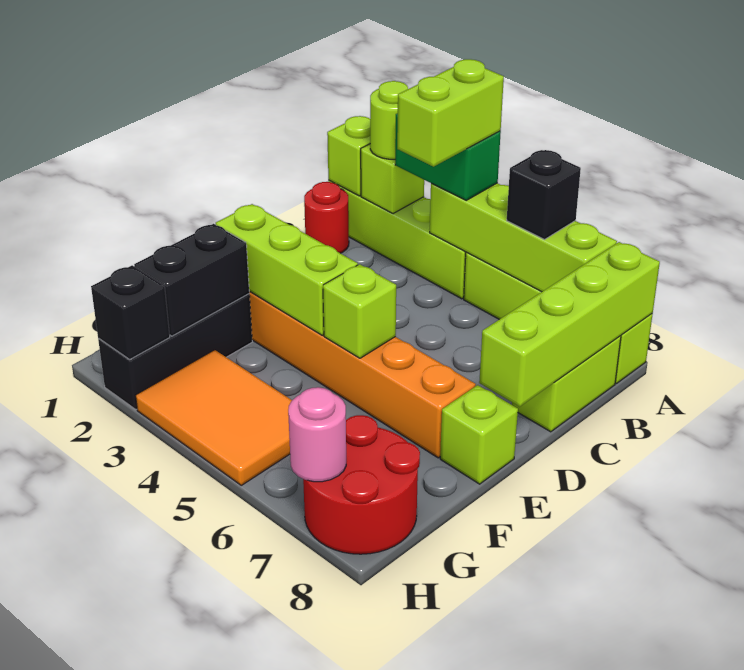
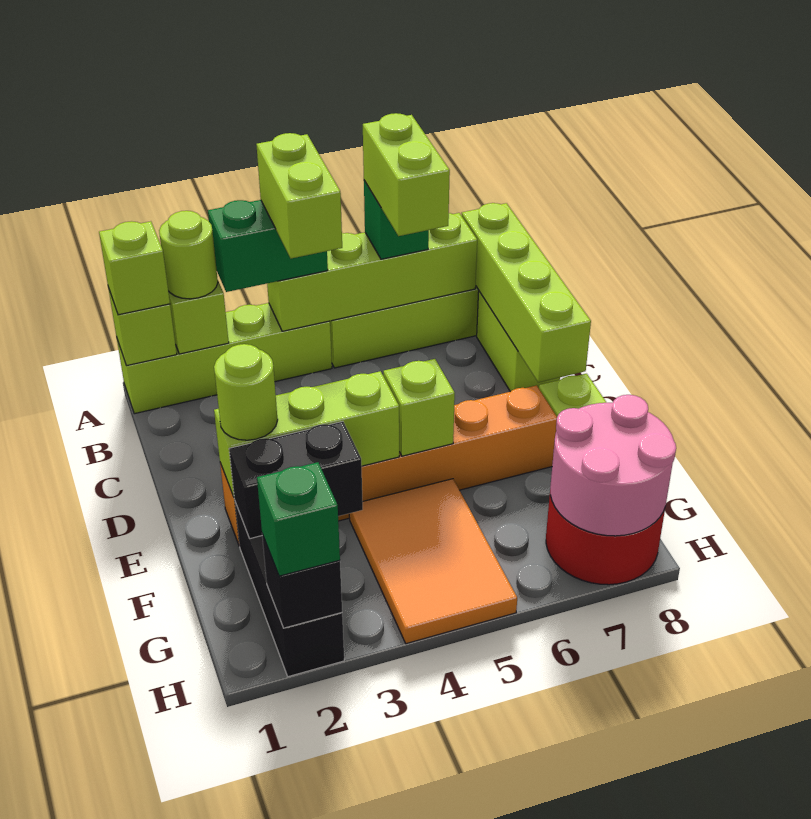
none -> lime 1x1 brick [99,221,170,315]
black 1x1 brick [507,150,581,240] -> green 1x1 brick [364,180,429,259]
none -> lime 1x2 brick [363,113,450,236]
red 1x1 round brick [304,182,349,253] -> none
none -> lime 1x1 round brick [214,344,278,440]
black 1x2 brick [134,224,249,336] -> black 1x2 brick turned to [229,421,363,539]
orange 2x3 tile [136,350,292,485] -> orange 2x3 tile turned to [349,479,517,644]
none -> green 1x1 brick [257,462,340,576]
pink 1x1 round brick [288,387,346,482] -> pink 2x2 round brick [550,395,676,536]

